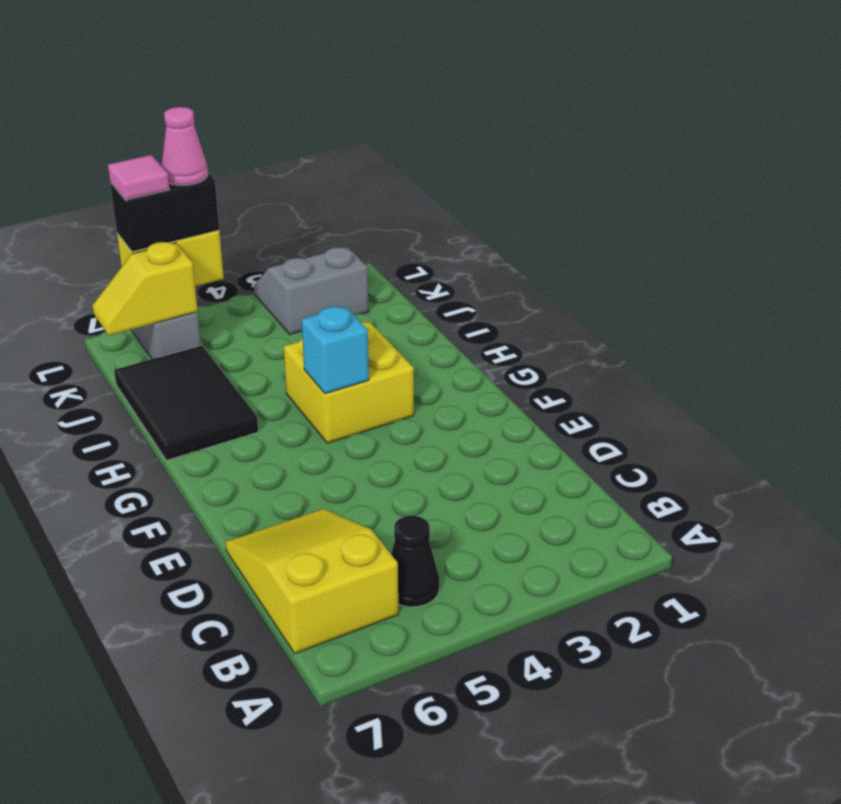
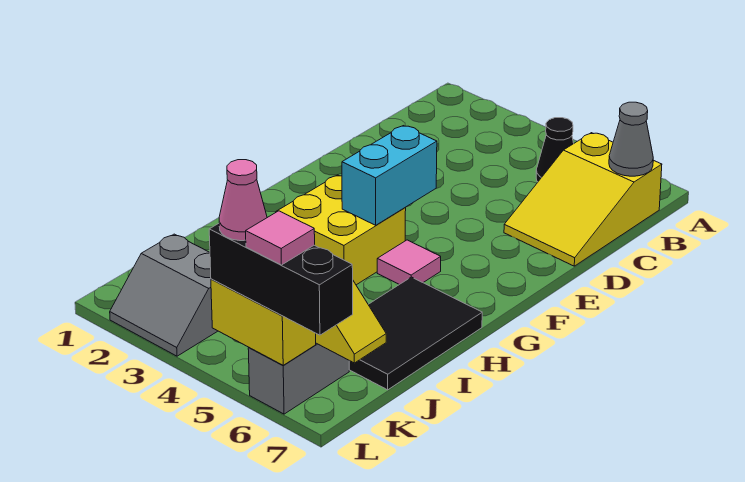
none -> grey 1x1 cone [609,102,653,176]
cyan 1x1 brick [301,307,369,394] -> cyan 1x2 brick [342,126,437,225]
none -> pink 1x1 tile [377,240,441,285]
black 1x2 brick [110,173,219,252] -> black 1x3 brick [209,224,353,335]

